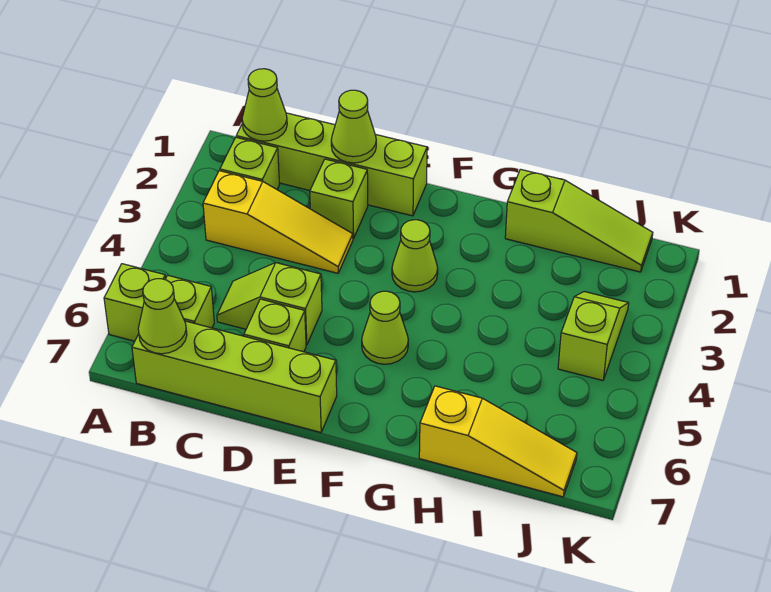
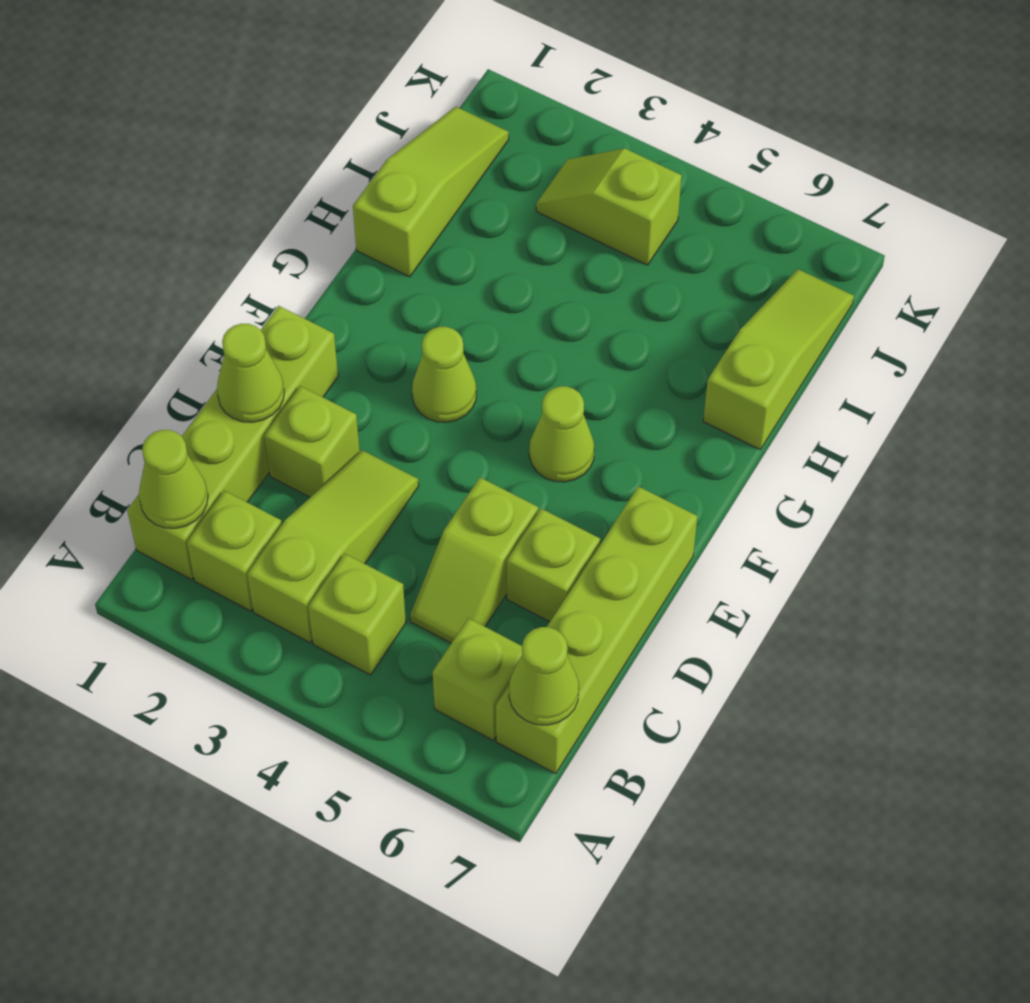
lime 1x1 brick [104,264,166,341] -> lime 1x1 brick moved to [308,554,406,675]
yellow 1x3 slope [203,171,353,273] -> lime 1x3 slope [247,450,419,643]
yellow 1x3 slope [419,386,577,497] -> lime 1x3 slope [703,269,854,449]

